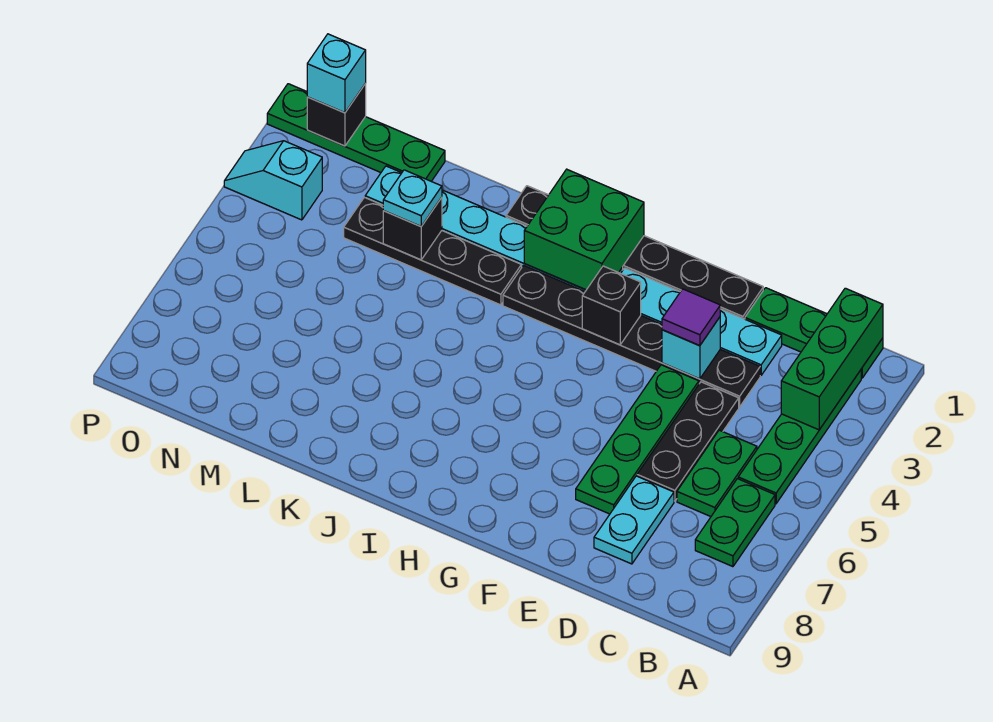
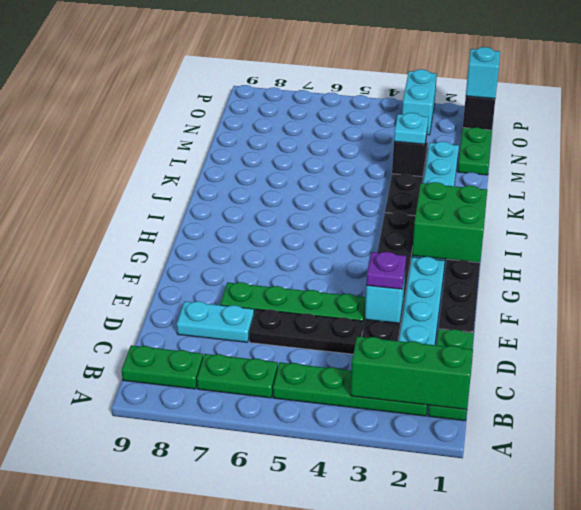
green 1x2 plate [677,430,757,516] -> green 1x2 plate moved to [122,345,203,389]
purple 1x1 tile [662,289,720,346] -> purple 1x1 plate [366,252,406,289]
black 1x1 brick [582,266,641,345] -> none
cyan 1x2 slope [224,141,322,220] -> cyan 1x2 brick [402,69,437,135]

